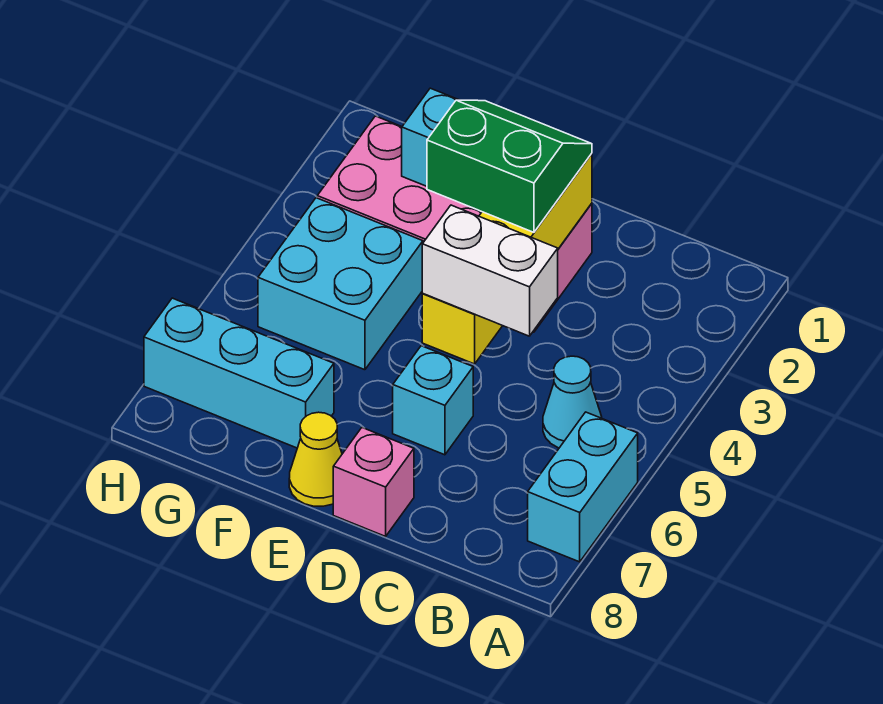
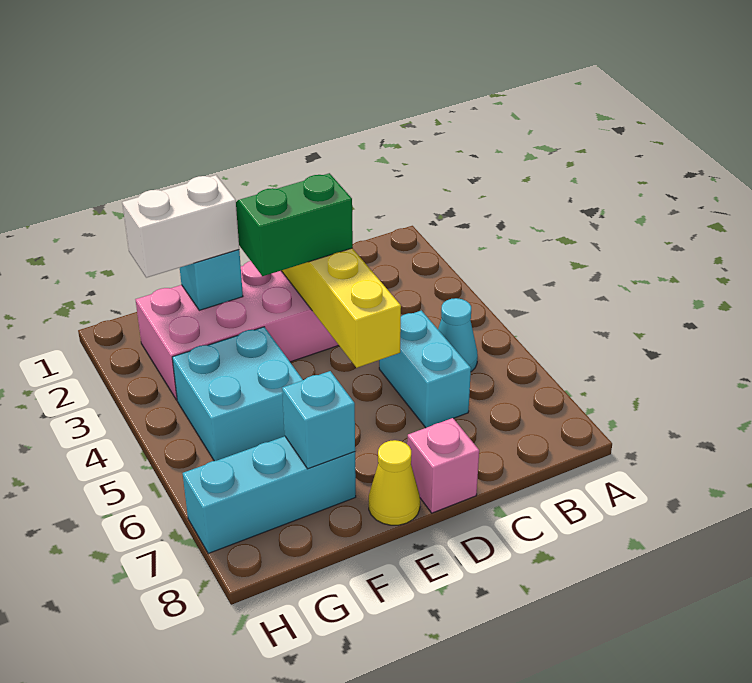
cyan 1x2 brick [528,412,638,562] -> cyan 1x2 brick moved to [379,311,471,428]
white 1x2 brick [422,205,558,336] -> white 1x2 brick moved to [122,175,239,278]
cyan 1x1 brick [393,346,473,455] -> cyan 1x1 brick moved to [282,371,355,469]

